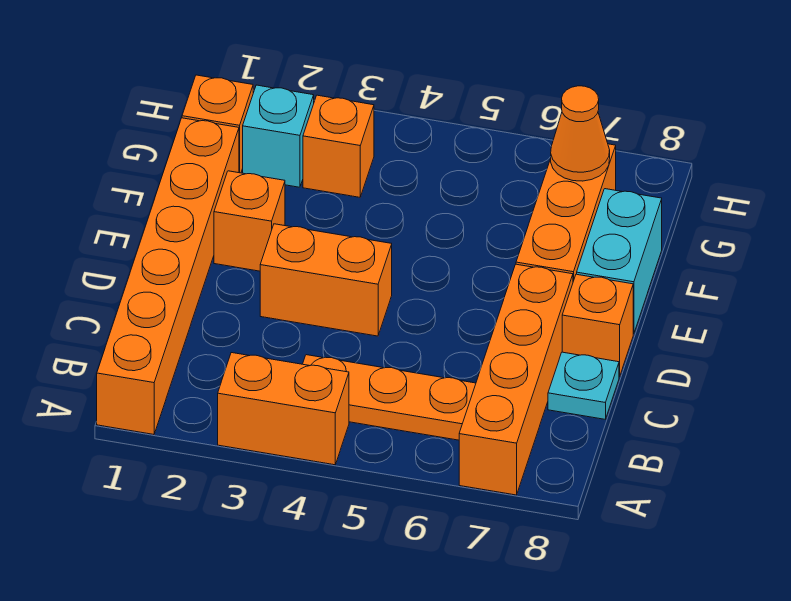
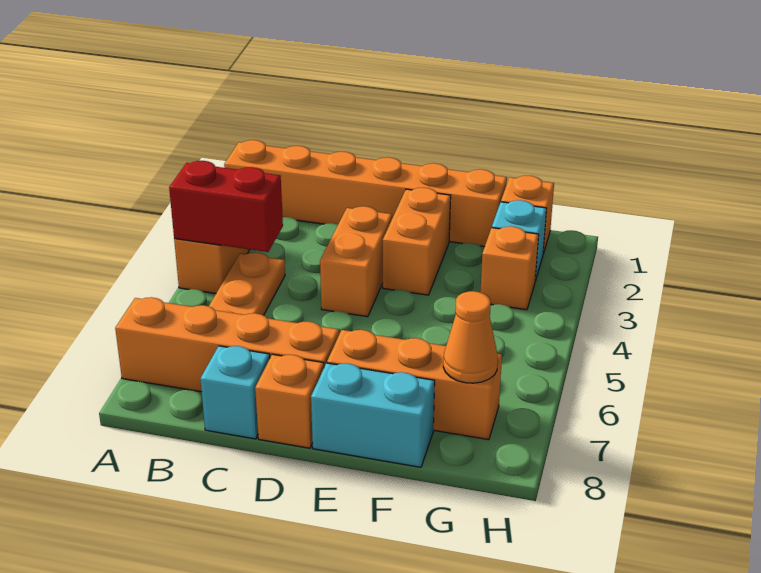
none -> red 1x2 brick [169,161,283,252]
cyan 1x1 plate [548,352,619,419] -> cyan 1x1 brick [200,346,270,439]
orange 1x1 brick [214,171,285,271] -> orange 1x2 brick [383,188,451,295]

